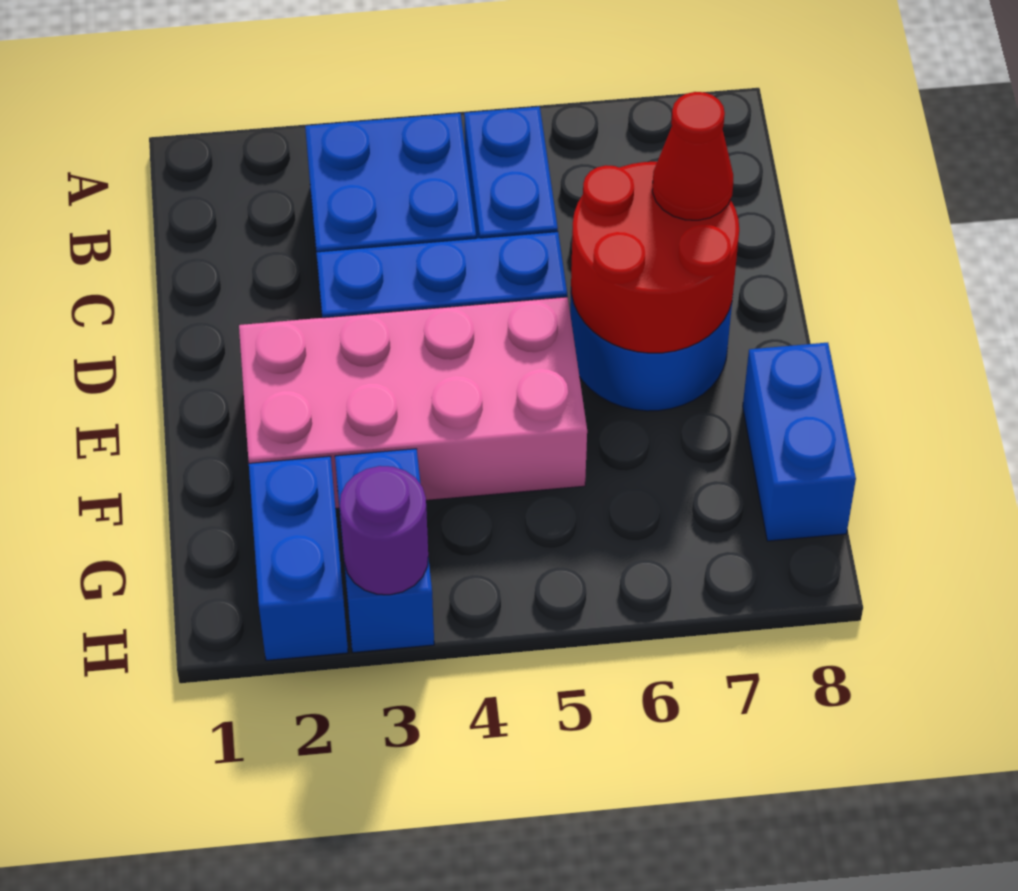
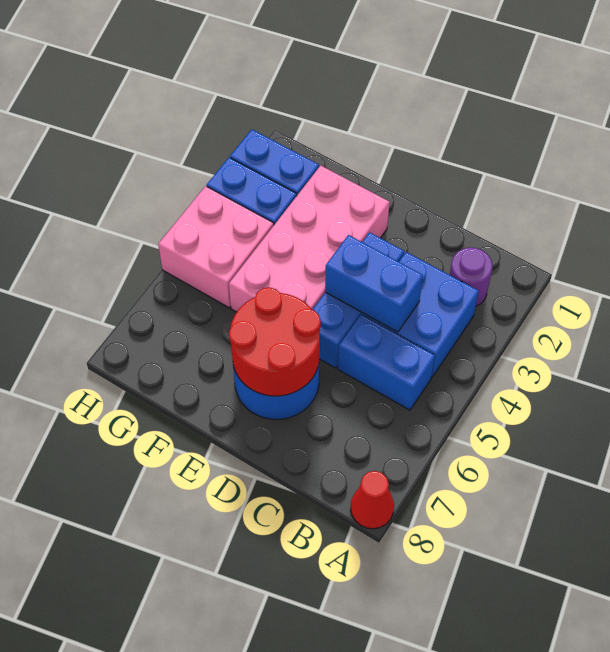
red 1x1 cone [652,92,733,220] -> red 1x1 cone moved to [351,471,394,529]
blue 1x2 brick [743,343,856,541] -> blue 1x2 brick moved to [325,235,423,332]
none -> pink 2x2 brick [158,186,274,308]
purple 1x1 round brick [340,466,428,595] -> purple 1x1 round brick moved to [450,247,492,306]

